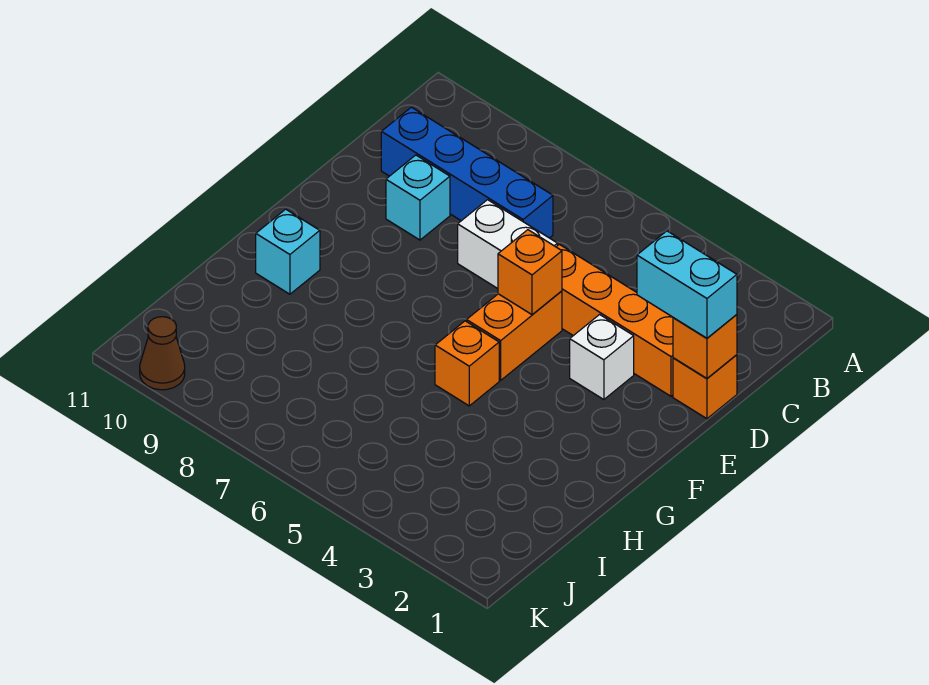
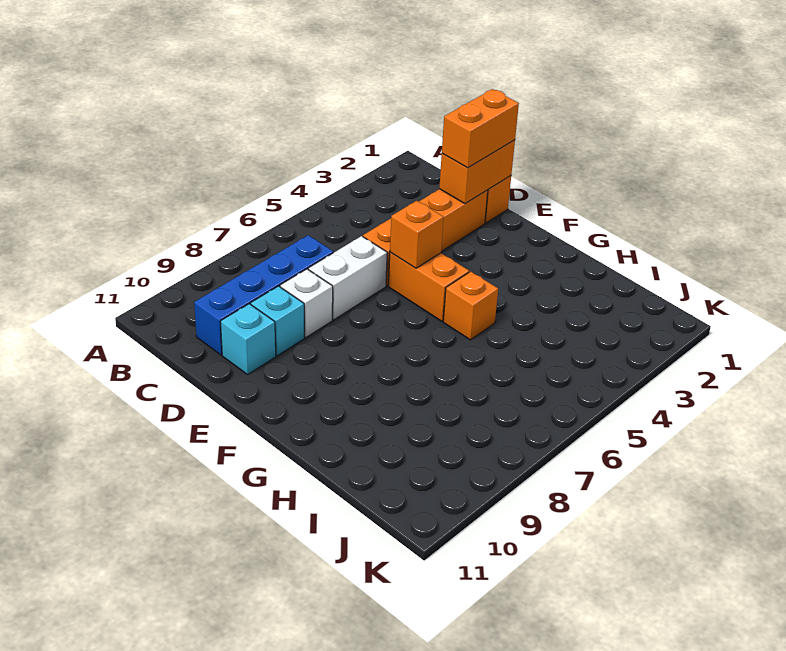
orange 1x1 brick [673,315,737,379] -> orange 1x2 brick [439,140,515,204]
cyan 1x2 brick [637,231,737,338] -> orange 1x2 brick [442,89,519,168]
white 1x1 brick [570,315,634,400] -> white 1x1 brick moved to [280,269,333,337]
cyan 1x1 brick [256,209,320,294] -> cyan 1x1 brick moved to [221,304,276,374]
brown 1x1 cone [140,317,185,390] -> none

